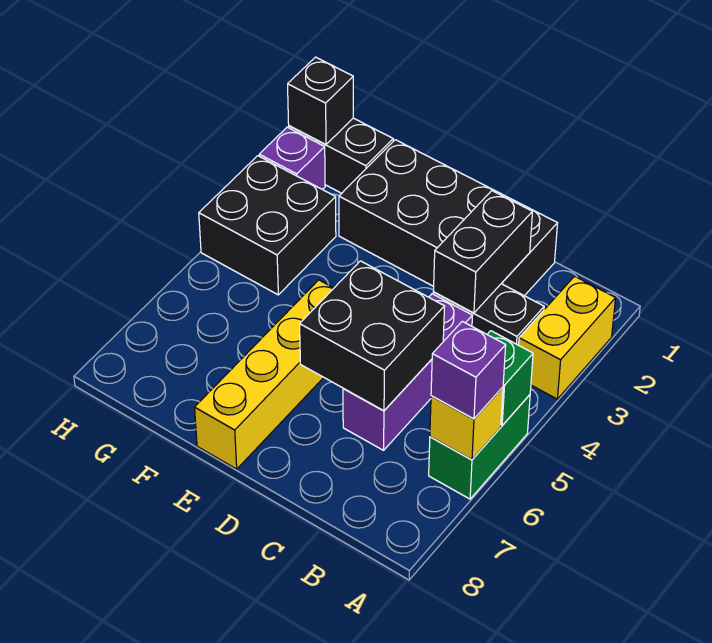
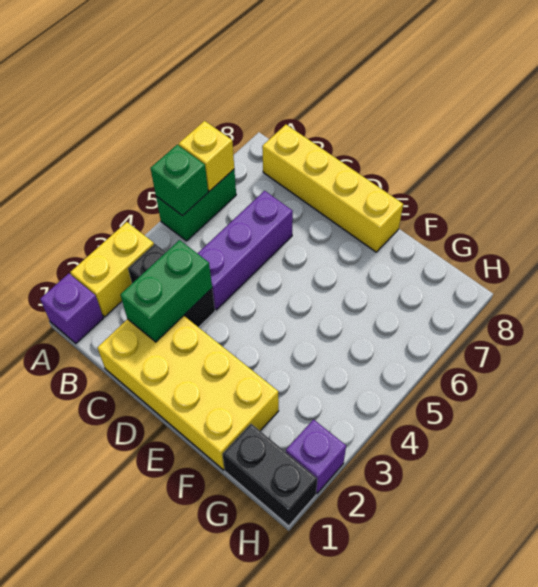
purple 1x1 brick [431,321,506,419] -> purple 1x1 brick moved to [40,274,103,343]
black 2x4 brick [339,140,558,296] -> yellow 2x4 brick [97,316,279,470]
black 1x2 brick [434,191,532,313] -> green 1x2 brick [120,240,212,342]
black 2x2 brick [300,261,445,411] -> none
yellow 1x4 brick [195,280,334,469] -> yellow 1x4 brick turned to [262,125,403,252]
black 2x2 brick [199,156,336,295] -> none
black 1x1 brick [288,57,353,144] -> none

